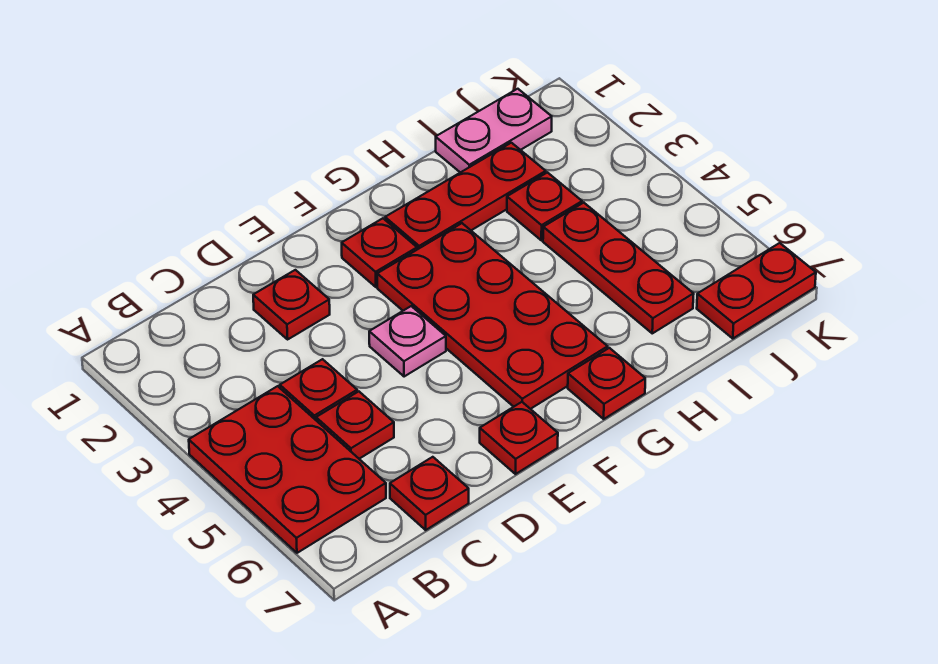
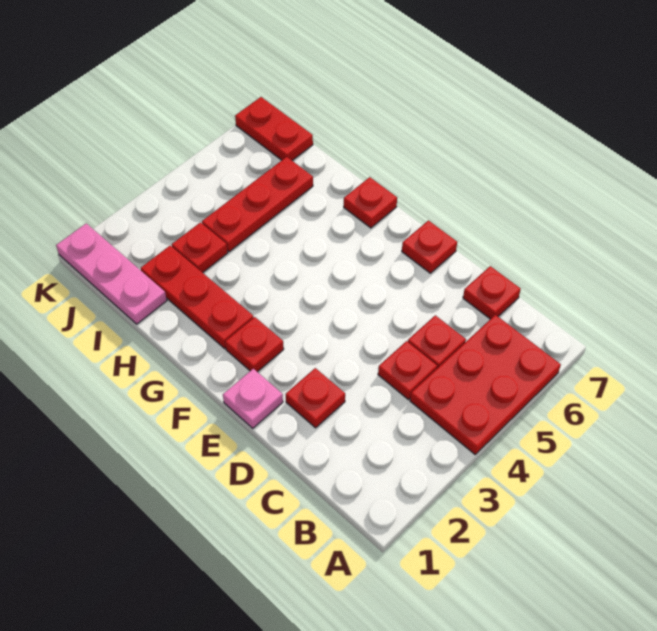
pink 1x1 plate [369,306,446,377] -> pink 1x1 plate moved to [223,369,283,428]
red 2x4 plate [377,223,608,409] -> none
pink 1x2 plate [436,89,552,173] -> pink 1x3 plate [56,223,167,324]

